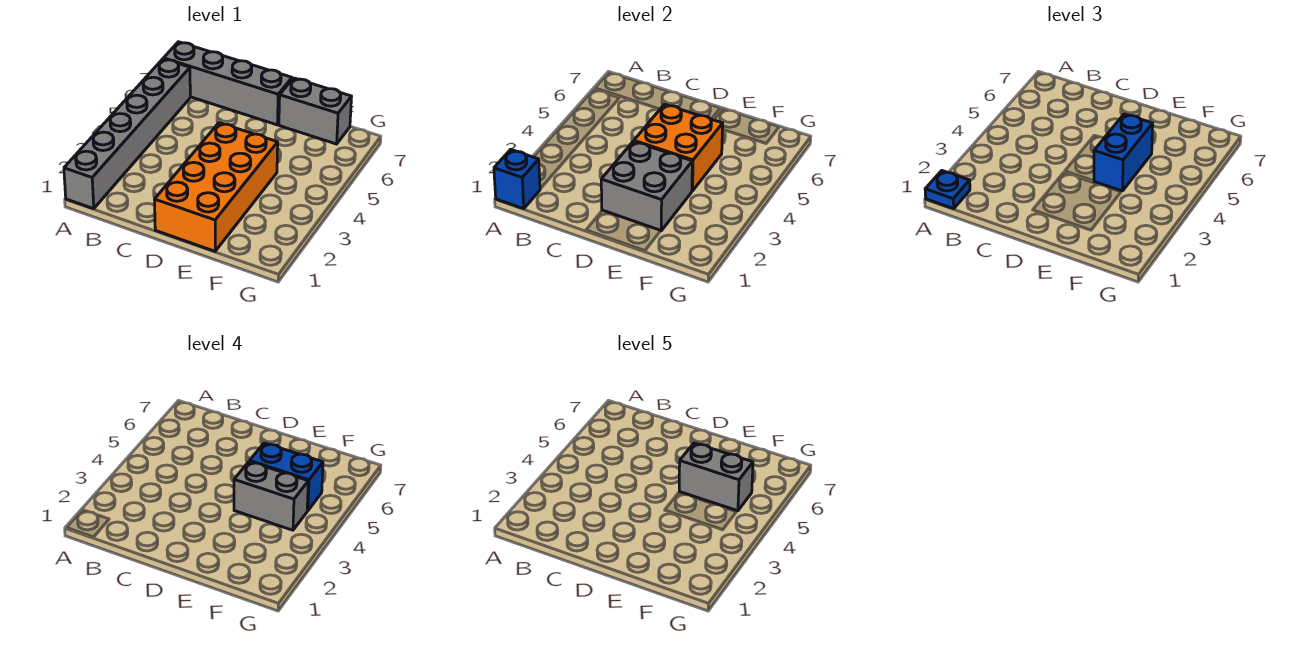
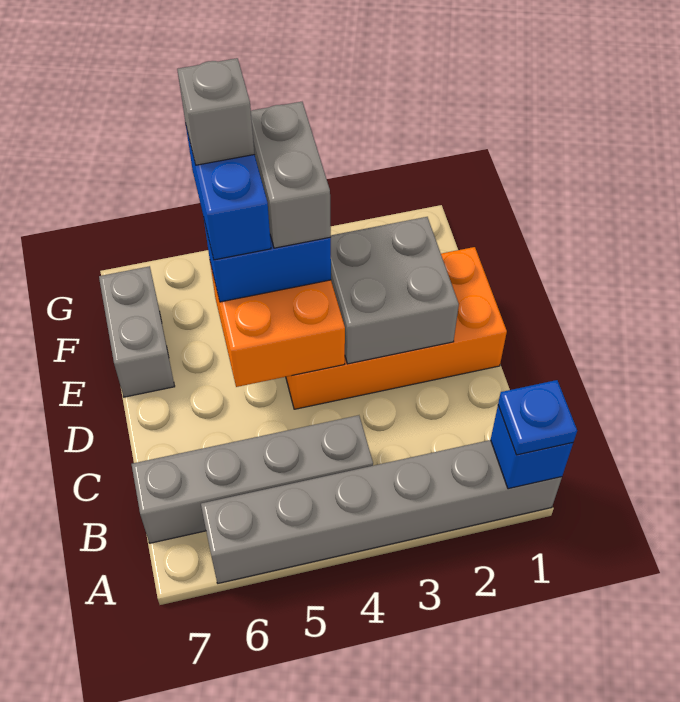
grey 1x4 brick [164,42,292,125] -> grey 1x4 brick turned to [132,415,373,543]
grey 1x2 brick [679,443,753,511] -> grey 1x1 brick [177,58,254,165]

